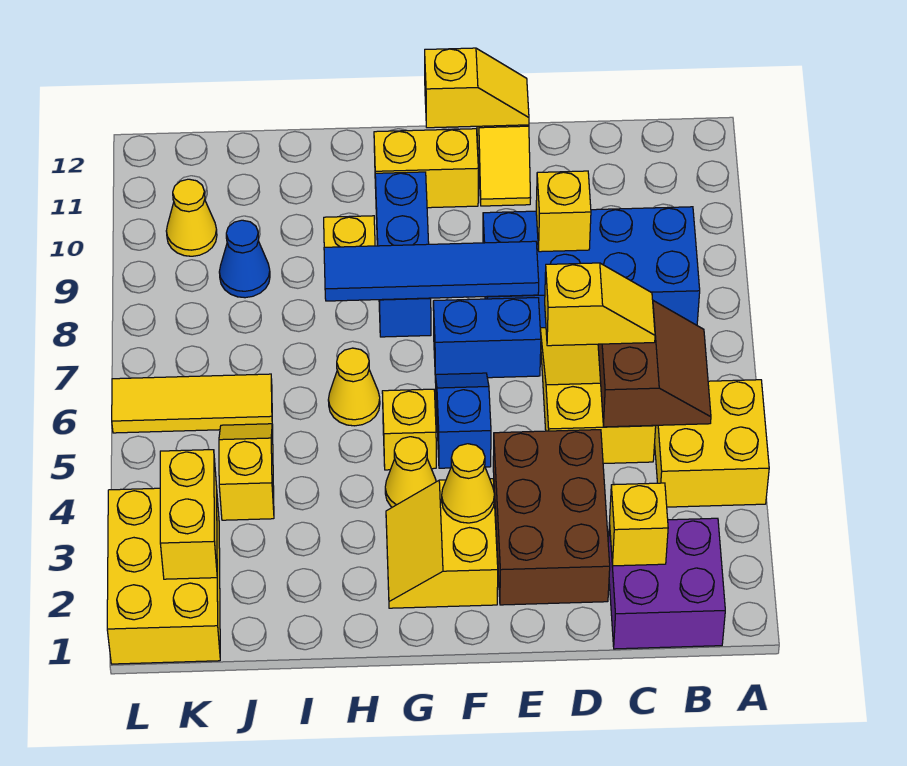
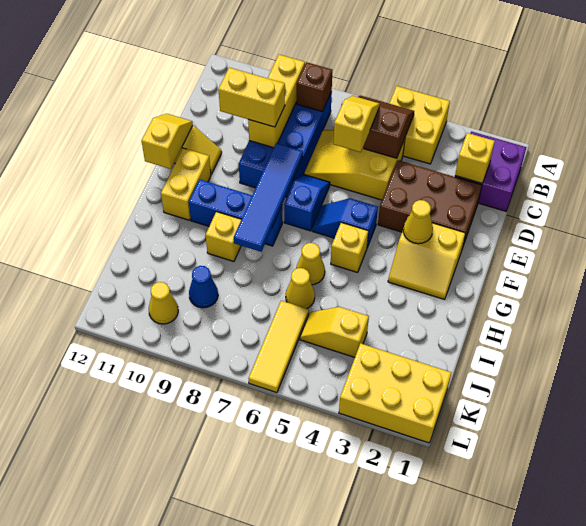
none -> brown 1x1 brick [297,62,332,112]
yellow 1x1 brick [536,171,591,252] -> yellow 1x3 brick [248,55,305,148]
blue 1x2 brick [433,298,541,378] -> blue 1x2 slope [284,175,330,231]
yellow 1x1 cone [385,437,436,507] -> yellow 1x1 cone moved to [286,268,315,308]
yellow 1x2 brick [160,450,217,579] -> yellow 1x2 brick moved to [218,68,285,127]

